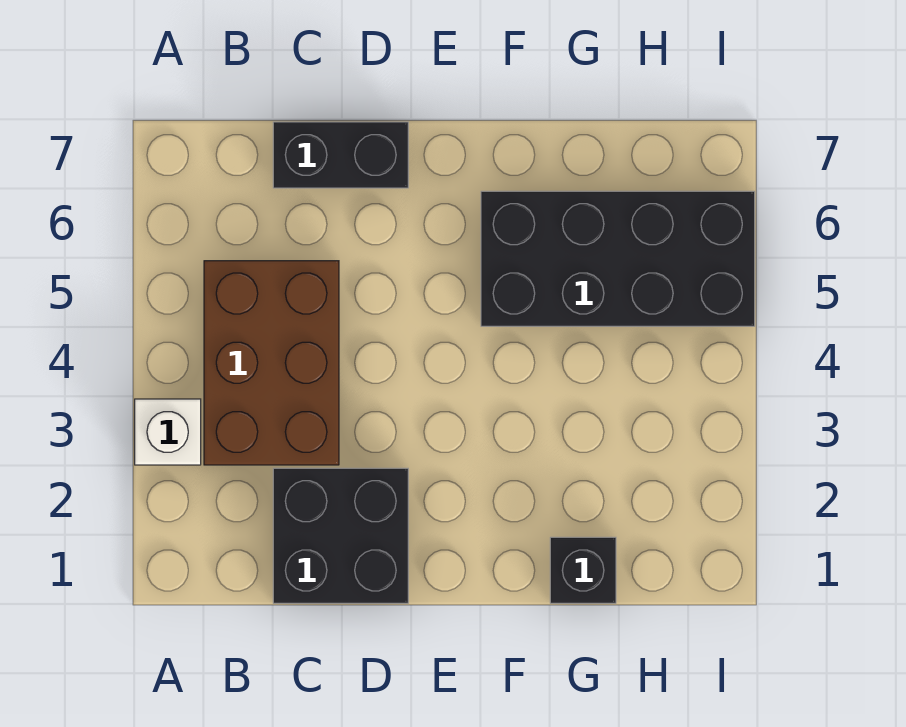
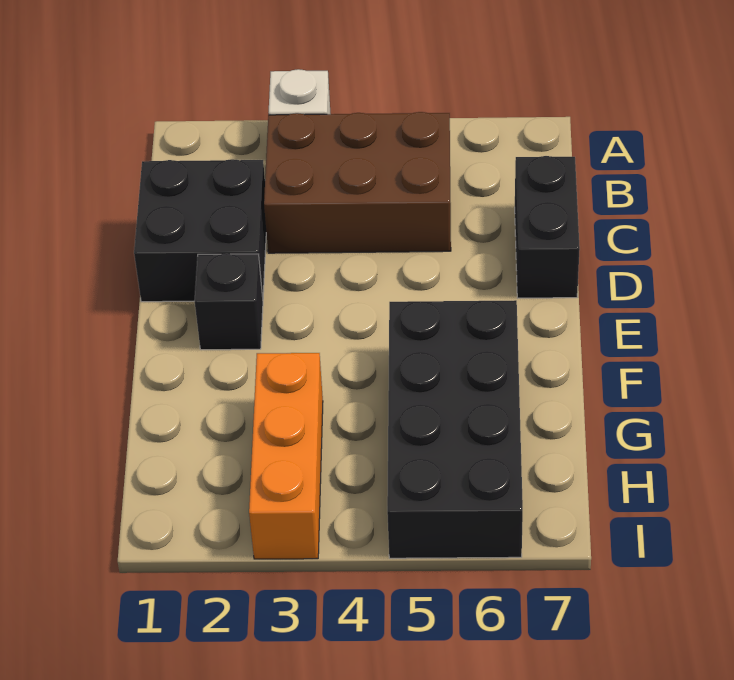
black 1x1 brick [550,537,616,603] -> black 1x1 brick moved to [194,254,263,350]
none -> orange 1x3 brick [249,353,323,559]

